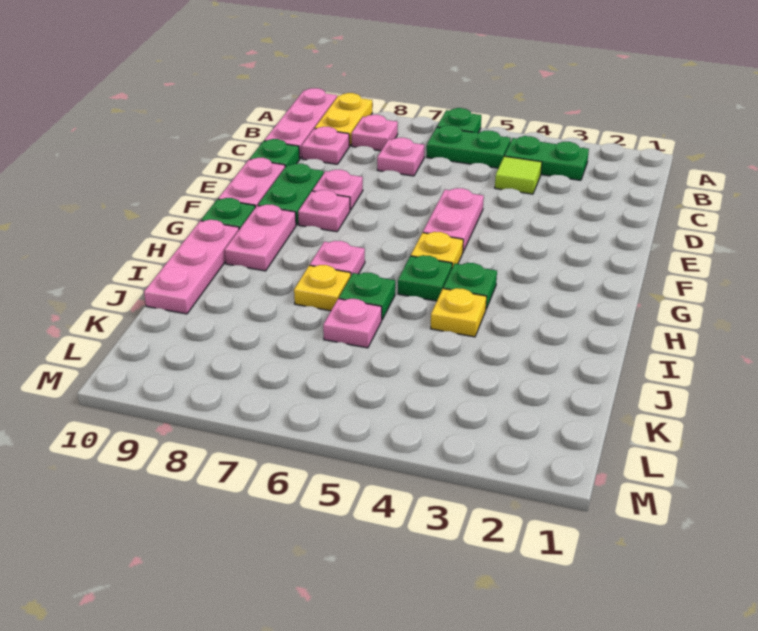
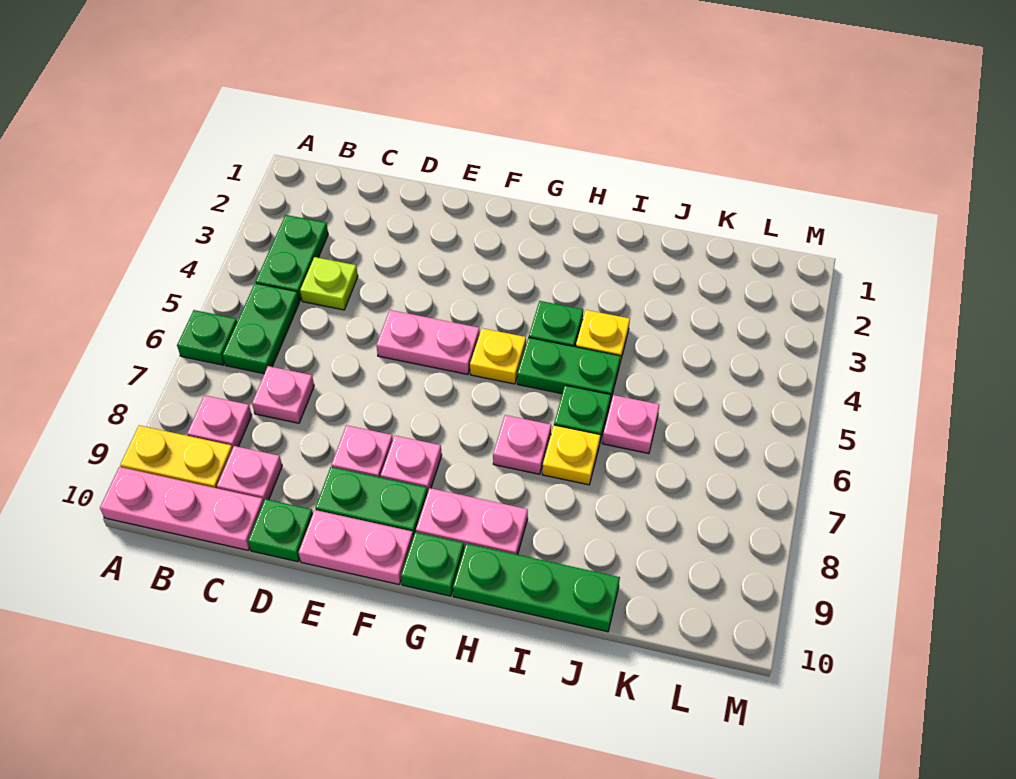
lime 1x1 tile [495,156,542,194] -> lime 1x1 plate [300,257,358,310]
green 1x1 plate [398,255,452,301] -> green 1x2 plate [517,338,620,402]
pink 1x3 plate [144,220,239,314] -> green 1x3 plate [453,543,620,632]

